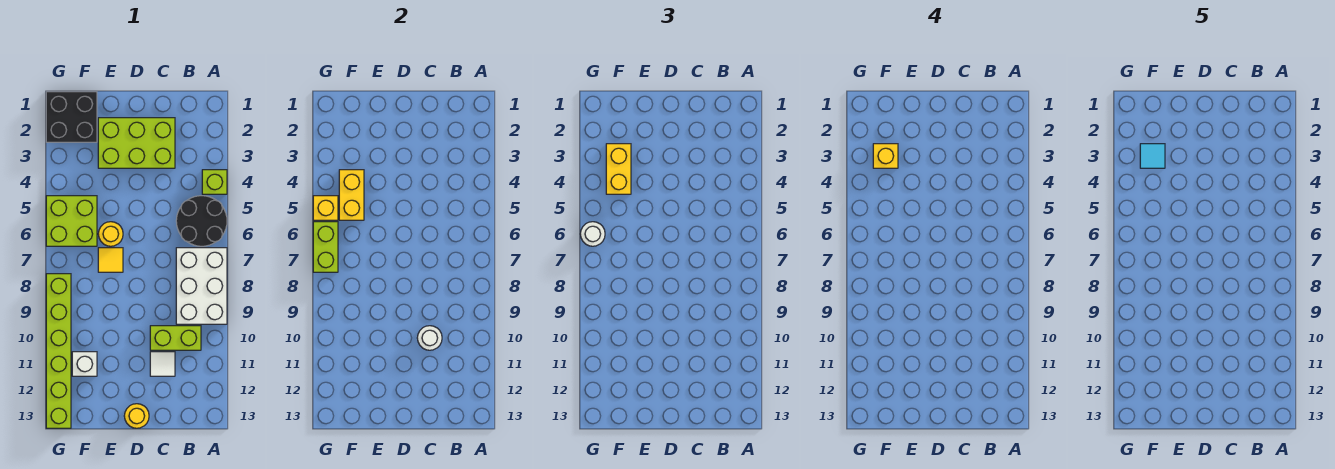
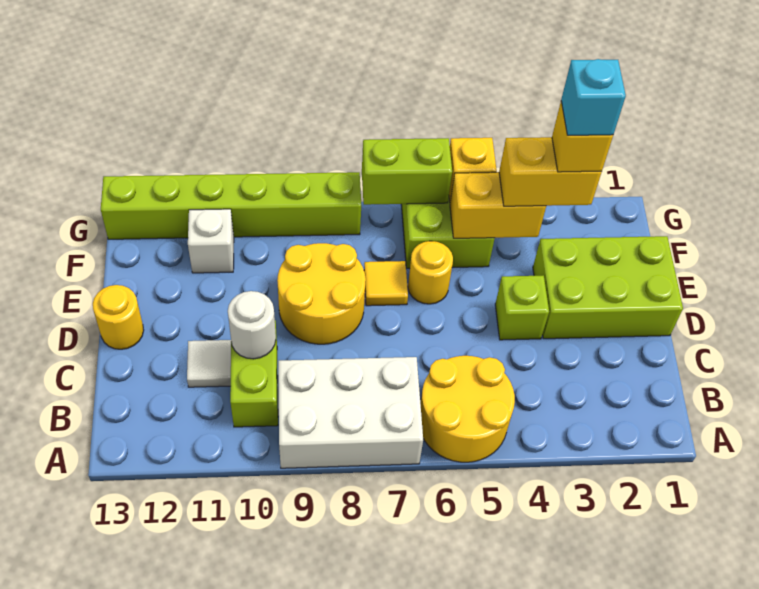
lime 1x1 brick [202,170,227,194] -> lime 1x1 brick moved to [495,276,549,340]
black 2x2 round brick [176,196,227,246] -> yellow 2x2 round brick [420,356,515,462]
lime 2x3 brick [98,118,175,168] -> lime 2x3 brick turned to [533,236,683,339]
none -> yellow 2x2 round brick [277,243,366,344]
black 2x2 brick [46,92,97,142] -> none
cyan 1x1 tile [1140,144,1165,168] -> cyan 1x1 brick [561,59,626,135]
white 1x1 round brick [580,222,605,246] -> none

